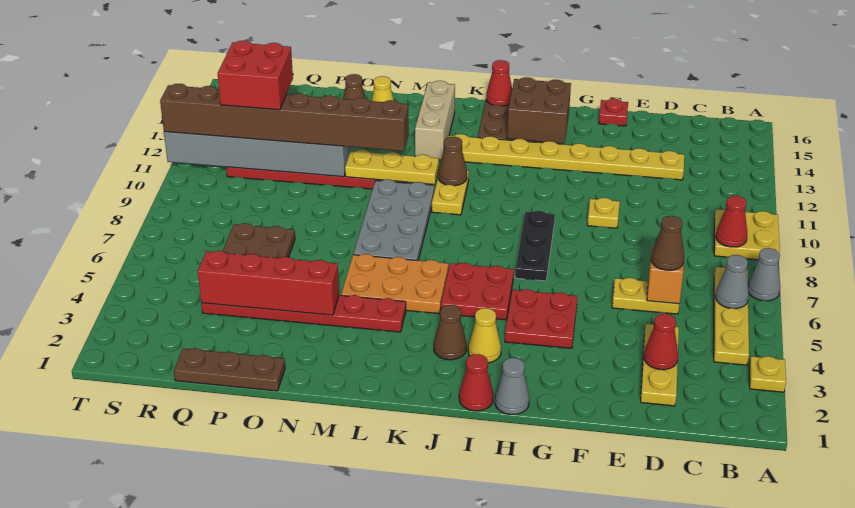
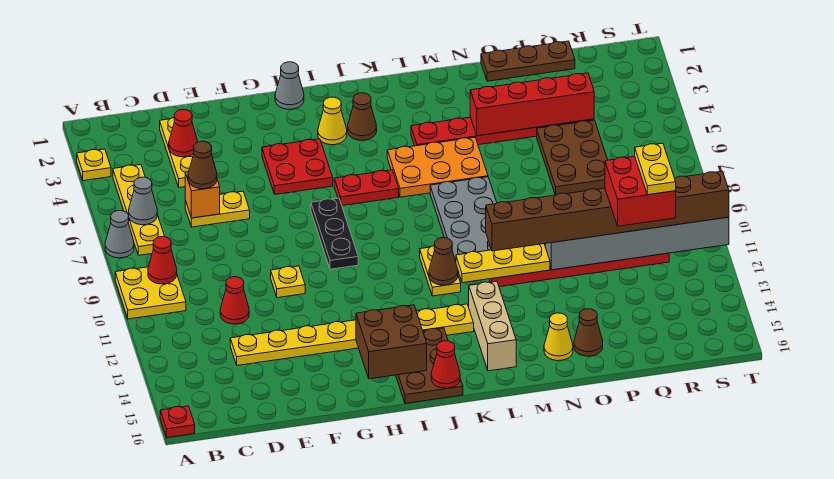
red 1x1 plate [599,99,628,126] -> red 1x1 plate moved to [160,406,195,438]
red 1x1 cone [459,354,493,411] -> red 1x1 cone moved to [220,277,249,324]
red 2x2 plate [441,263,514,320] -> red 1x2 plate [334,170,399,206]
none -> yellow 1x2 plate [635,143,676,195]

